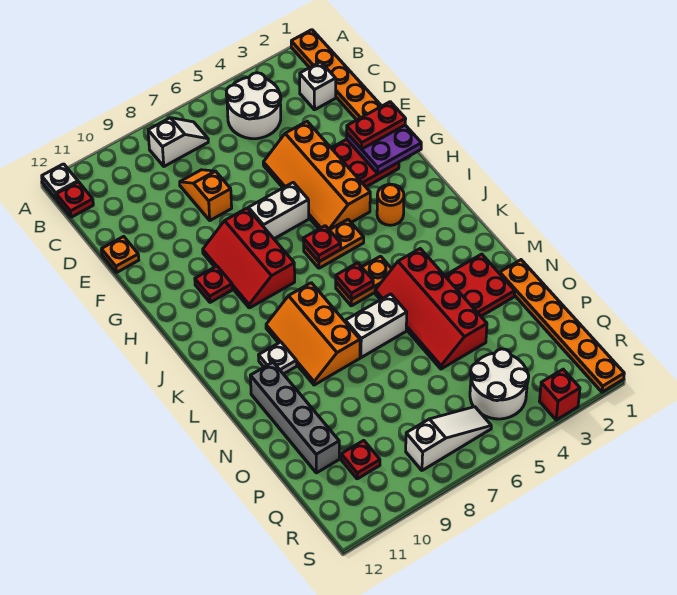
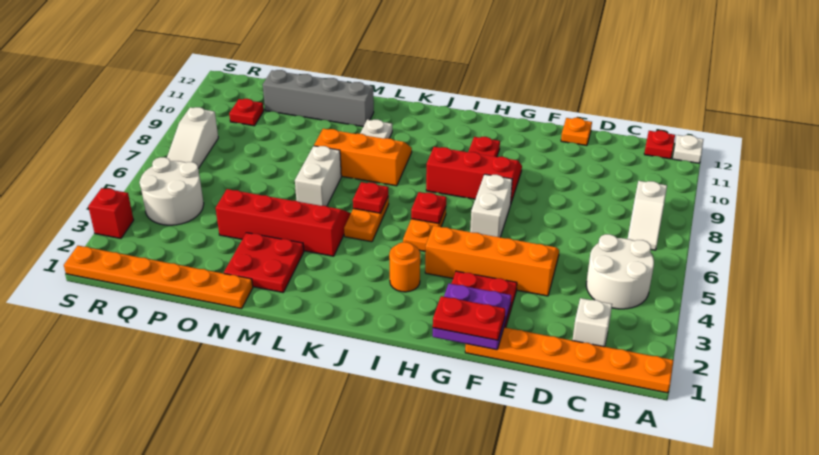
orange 1x2 slope [180,170,232,220] -> none
red 1x2 plate [347,102,406,149] -> red 1x2 plate turned to [433,296,505,340]

